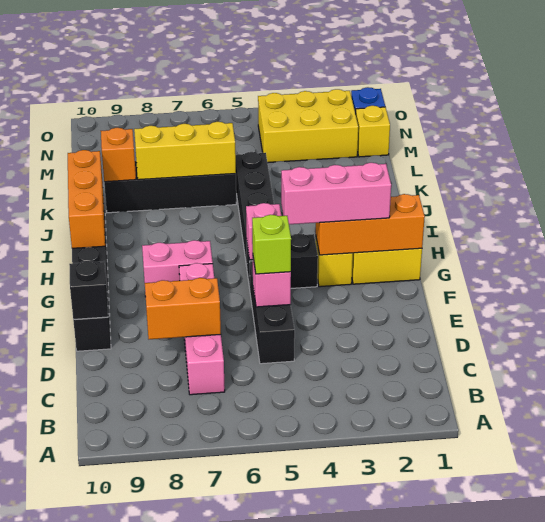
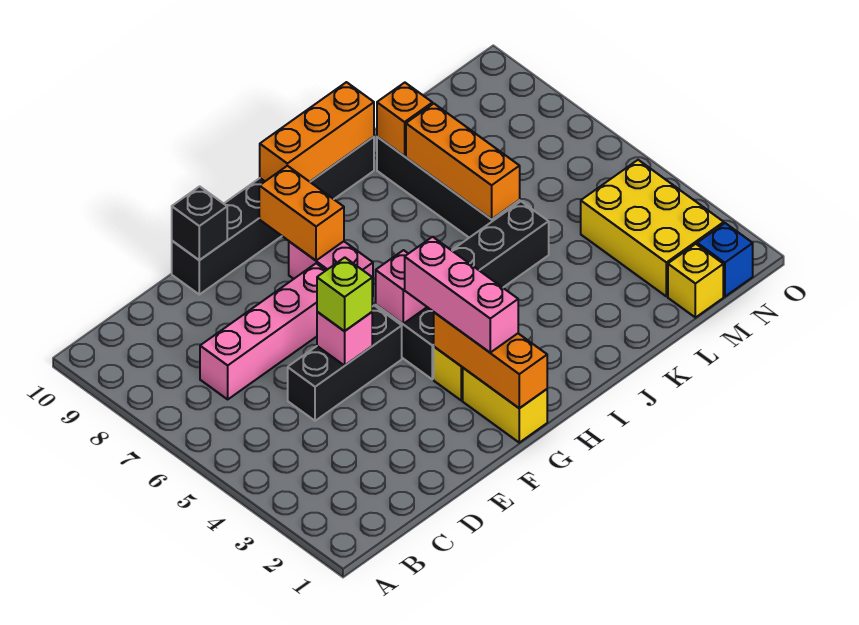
orange 1x2 brick [145,278,221,339] -> orange 1x2 brick moved to [259,166,344,261]
yellow 1x3 brick [134,122,236,180] -> orange 1x3 brick [406,104,520,219]

